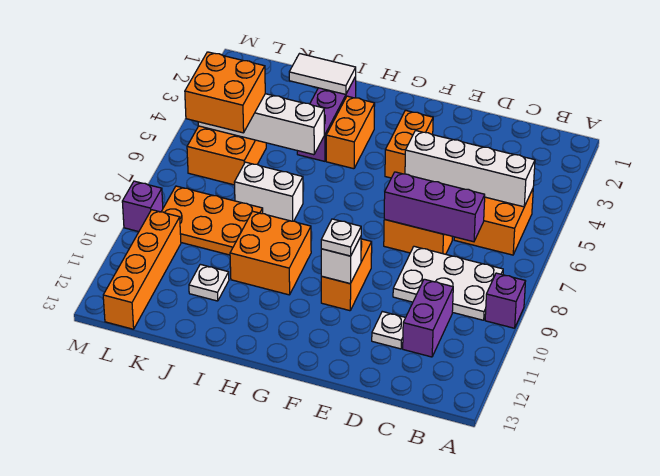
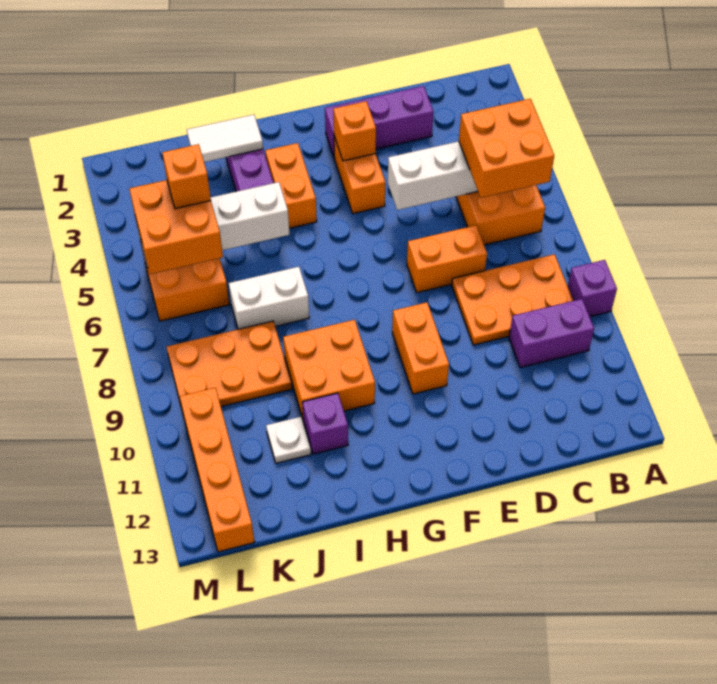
none -> orange 2x2 brick [459,99,554,198]
white 2x3 plate [393,246,503,320] -> orange 2x3 plate [452,254,573,345]
purple 1x3 brick [384,172,485,242] -> purple 1x3 brick moved to [325,86,434,157]
purple 1x2 brick [403,279,453,357] -> purple 1x2 brick turned to [509,299,594,368]
white 1x1 plate [372,312,406,349] -> none
none -> orange 1x1 brick [333,101,376,161]
white 1x1 brick [321,237,361,284] -> none
white 1x1 plate [321,219,361,256] -> none
none -> orange 1x1 brick [162,144,211,209]
purple 1x1 brick [122,181,163,232] -> purple 1x1 brick moved to [302,393,348,454]

